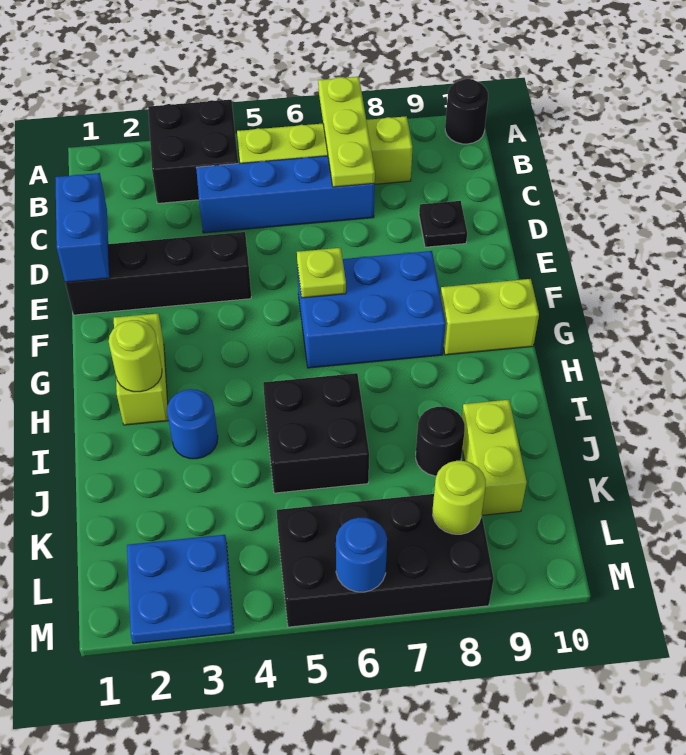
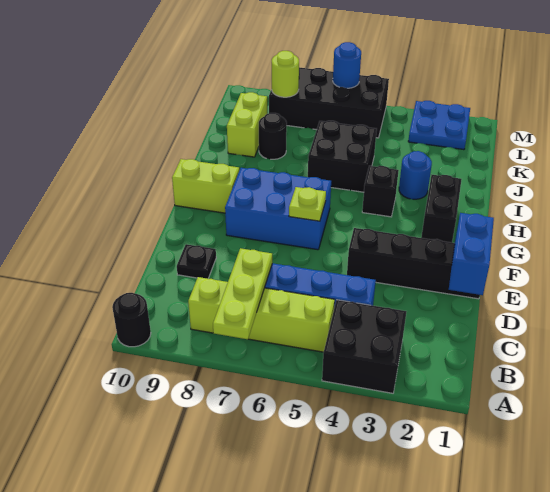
lime 1x2 brick [114,313,169,425] -> black 1x2 brick [421,175,462,243]
lime 1x1 round brick [109,320,162,392] -> none
none -> black 1x1 brick [362,166,399,217]

